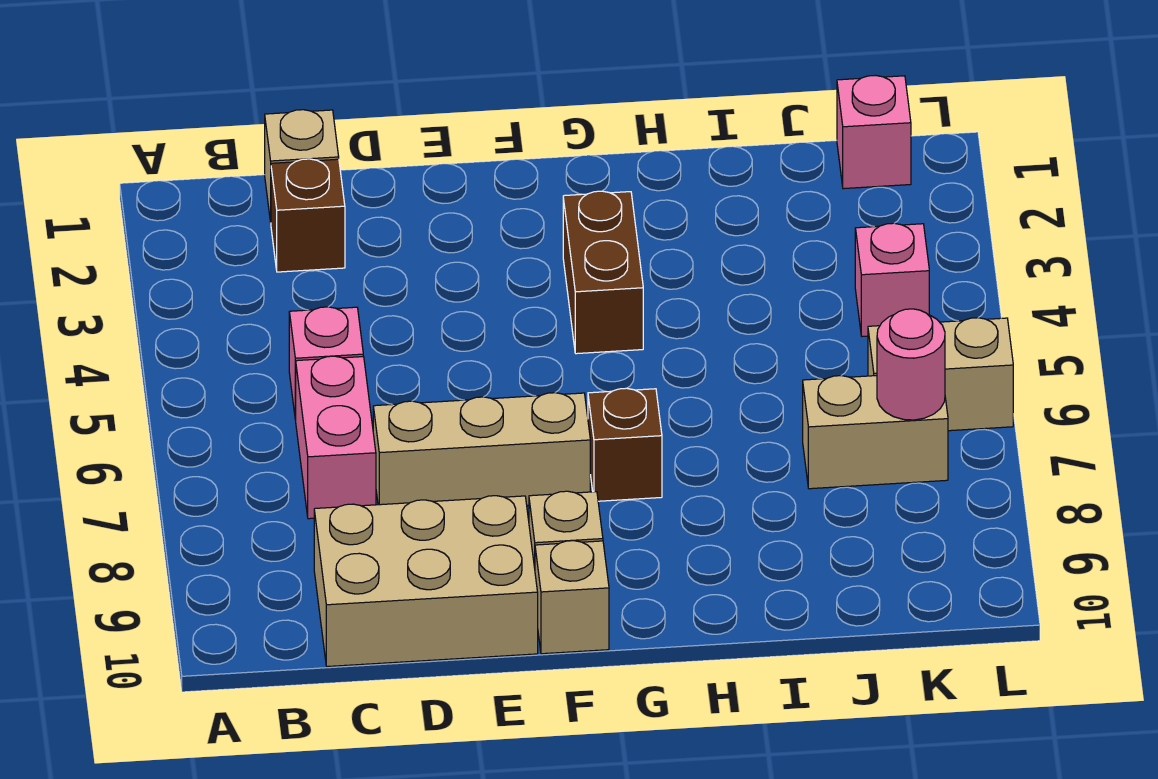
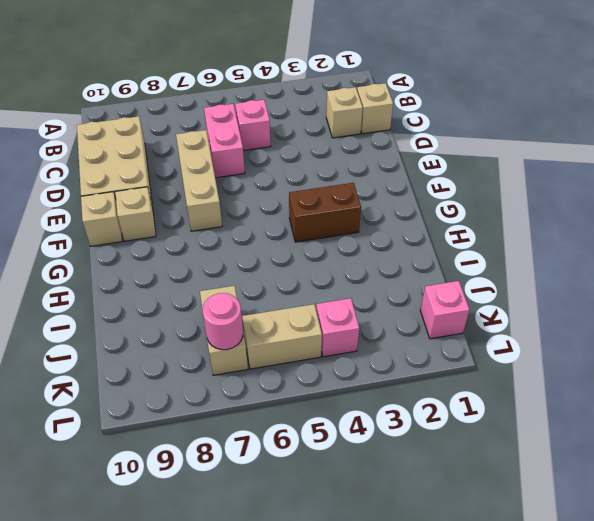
brown 1x1 brick [271,159,345,272] -> tan 1x1 brick [326,87,363,138]
pink 1x2 brick [296,356,376,519] -> pink 1x2 brick turned to [204,104,245,178]
brown 1x1 brick [588,388,662,501] -> none
tan 1x2 brick [868,318,1013,431] -> tan 1x2 brick turned to [242,304,322,369]

